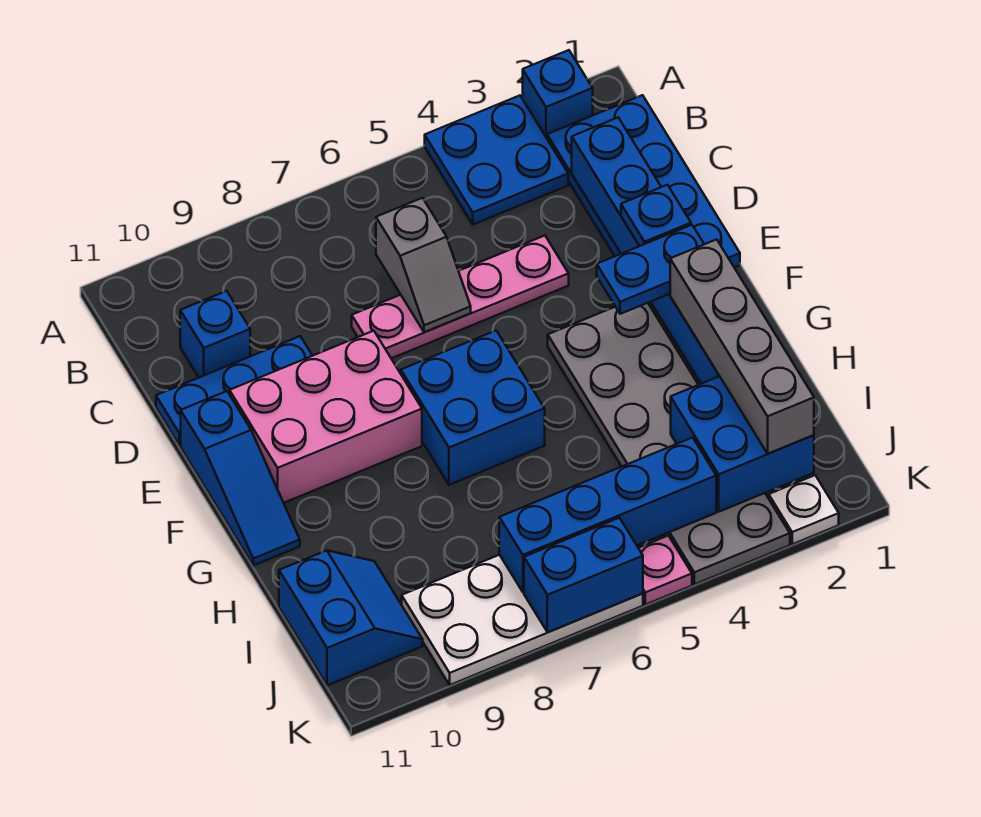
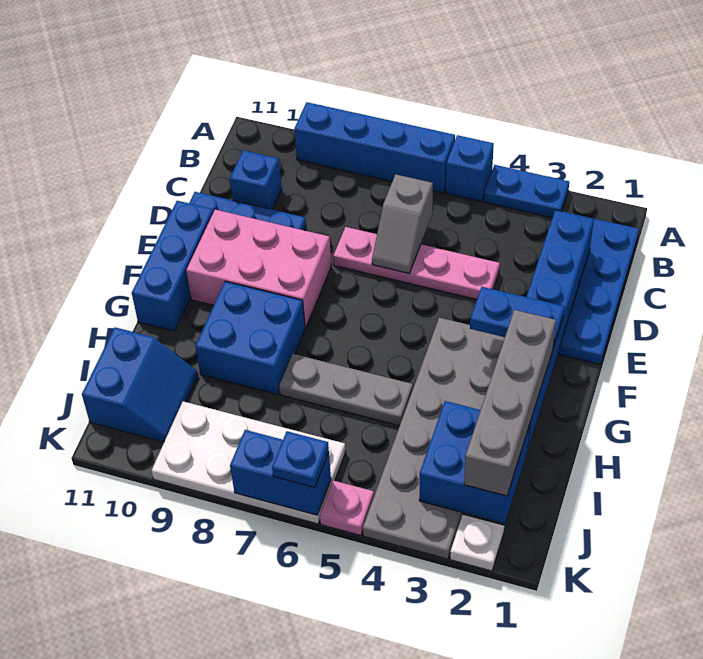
blue 1x1 brick [523,50,593,138] -> blue 1x1 brick moved to [446,135,494,202]
blue 2x2 plate [425,96,568,225] -> blue 1x2 plate [484,165,569,218]
blue 1x1 plate [621,185,691,246] -> blue 1x1 plate moved to [272,431,329,488]
blue 1x3 slope [181,391,300,565] -> blue 1x3 brick [132,201,213,331]
blue 2x2 brick [401,331,545,485] -> blue 2x2 brick moved to [195,281,305,394]
none -> grey 1x3 plate [279,354,413,426]
blue 1x4 brick [499,438,716,592] -> blue 1x4 brick moved to [294,102,455,193]

